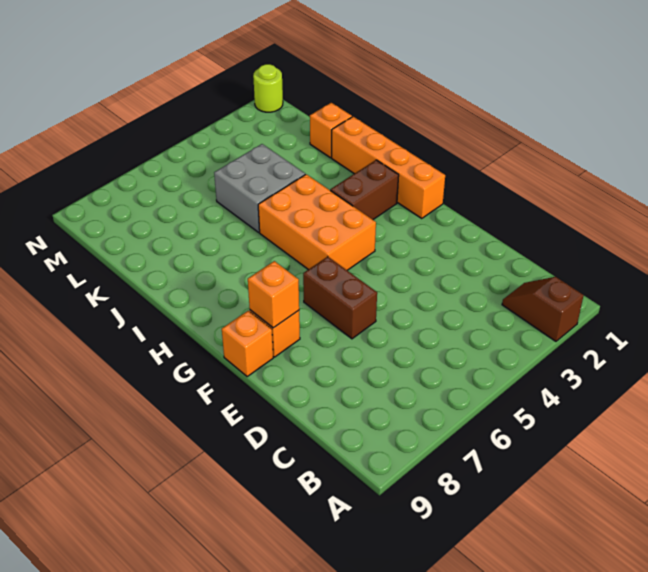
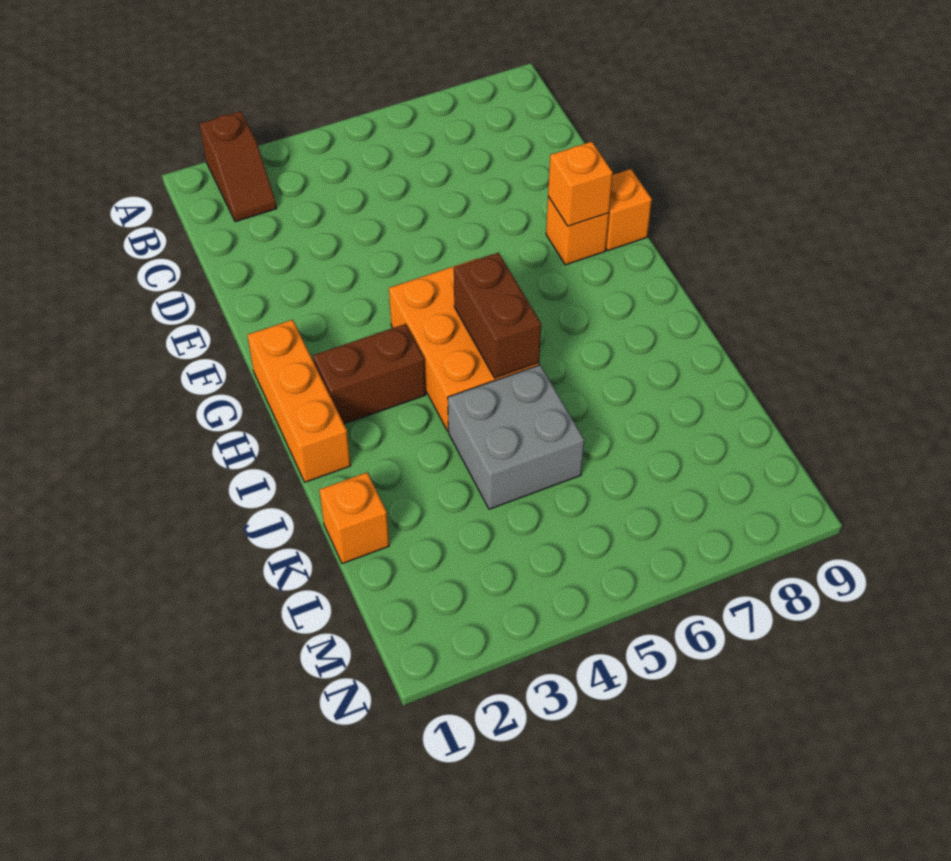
brown 1x2 brick [303,257,377,339] -> brown 1x2 brick moved to [454,253,541,378]
orange 1x4 brick [332,117,445,218] -> orange 1x3 brick [247,320,351,482]
lime 1x1 round brick [253,64,283,112] -> none

